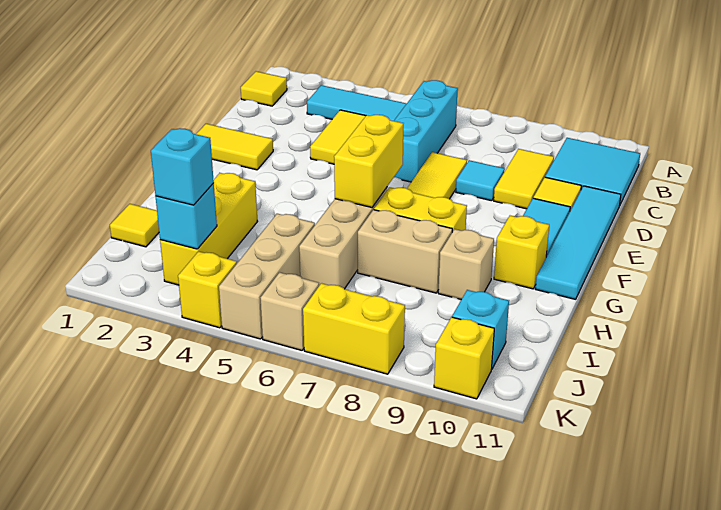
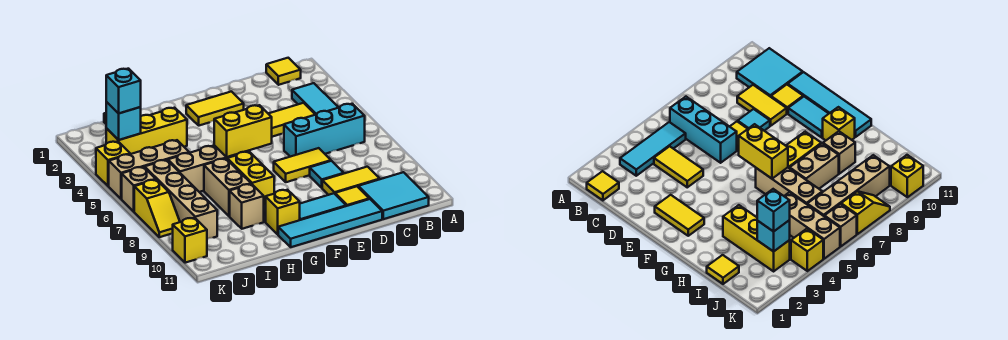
yellow 1x2 tile [197,124,273,170] -> yellow 1x2 tile turned to [186,92,244,126]
none -> tan 1x4 brick [145,160,217,239]
cyan 1x1 brick [452,290,509,369] -> none
yellow 1x2 brick [303,283,405,374] -> yellow 1x2 slope [134,180,180,237]

